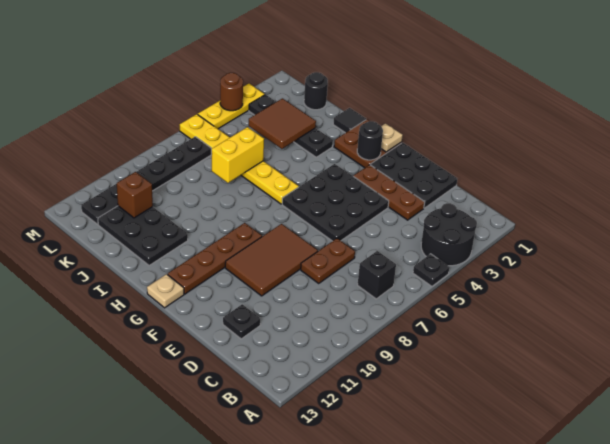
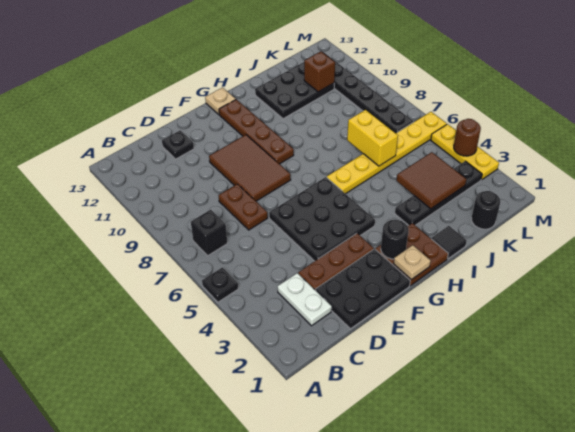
black 2x2 round brick [421,203,477,266] -> none
none -> white 1x2 plate [278,273,332,326]

